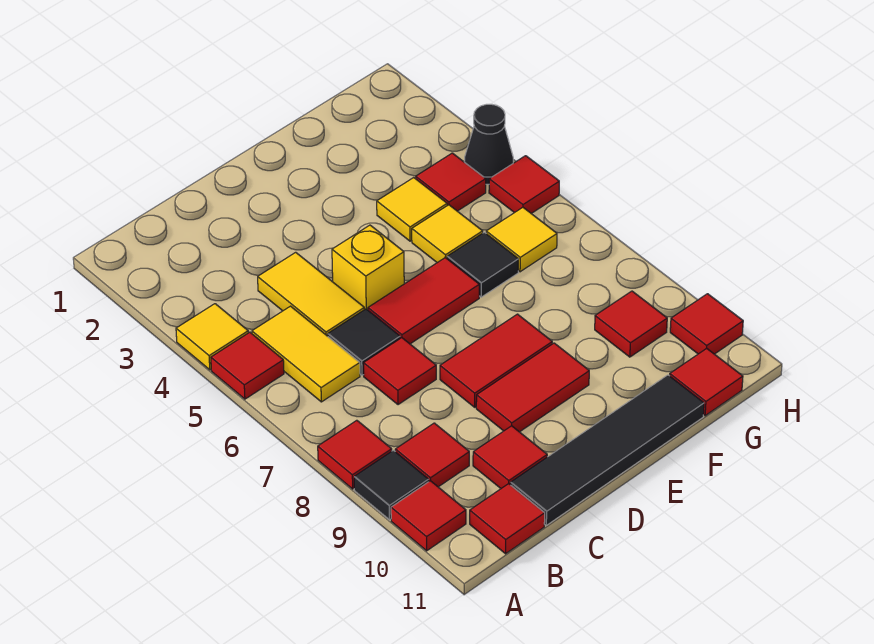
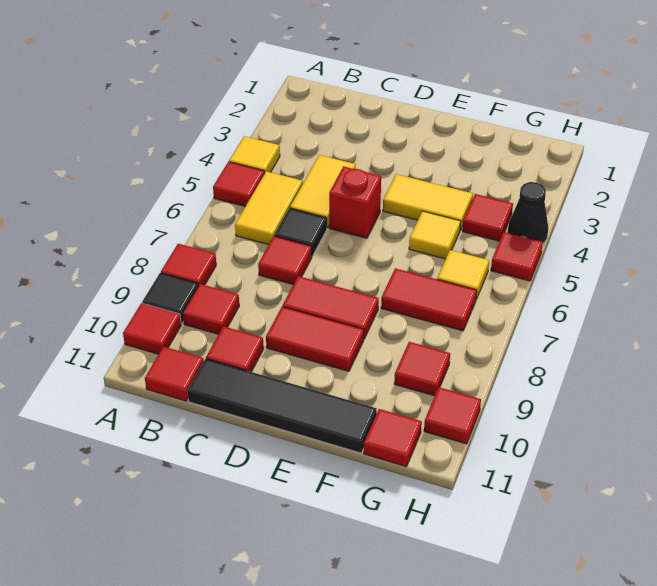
yellow 1x1 brick [332,225,404,310] -> red 1x1 brick [329,166,381,238]
red 1x2 tile [368,258,479,344] -> red 1x2 tile moved to [381,268,477,331]
yellow 1x1 tile [377,178,447,241] -> yellow 1x2 tile [383,174,473,230]
black 1x1 tile [447,232,518,297] -> none

